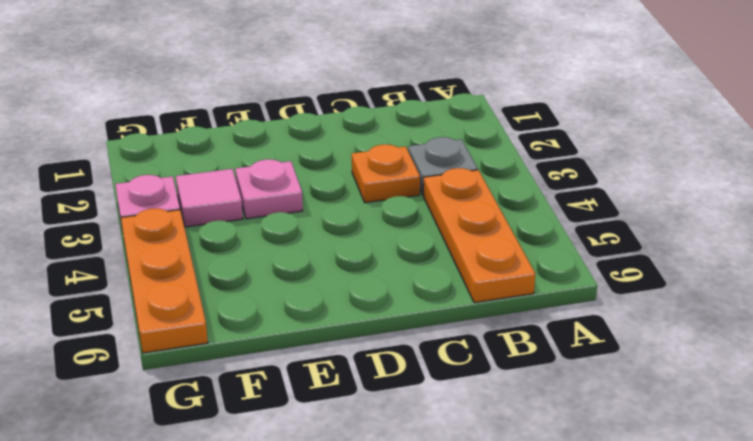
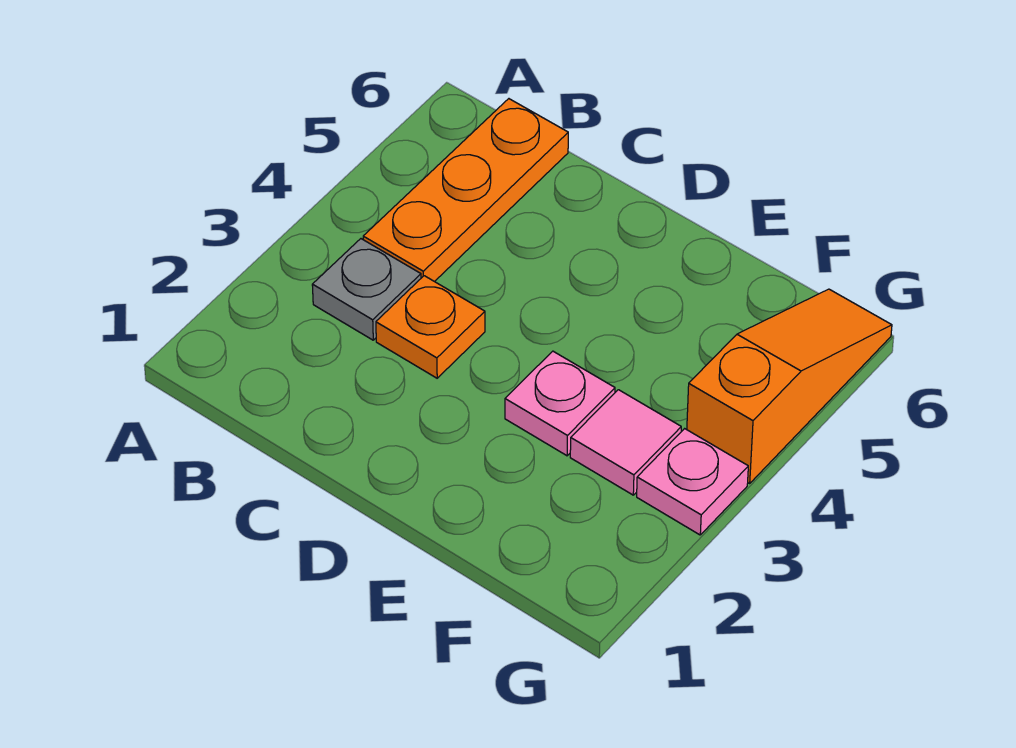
orange 1x3 plate [121,208,208,353] -> orange 1x3 slope [687,289,892,483]

